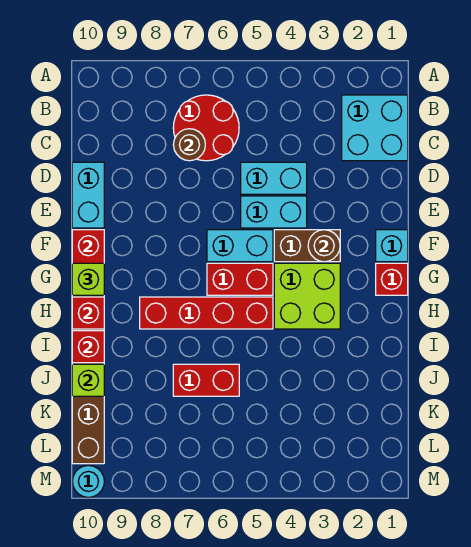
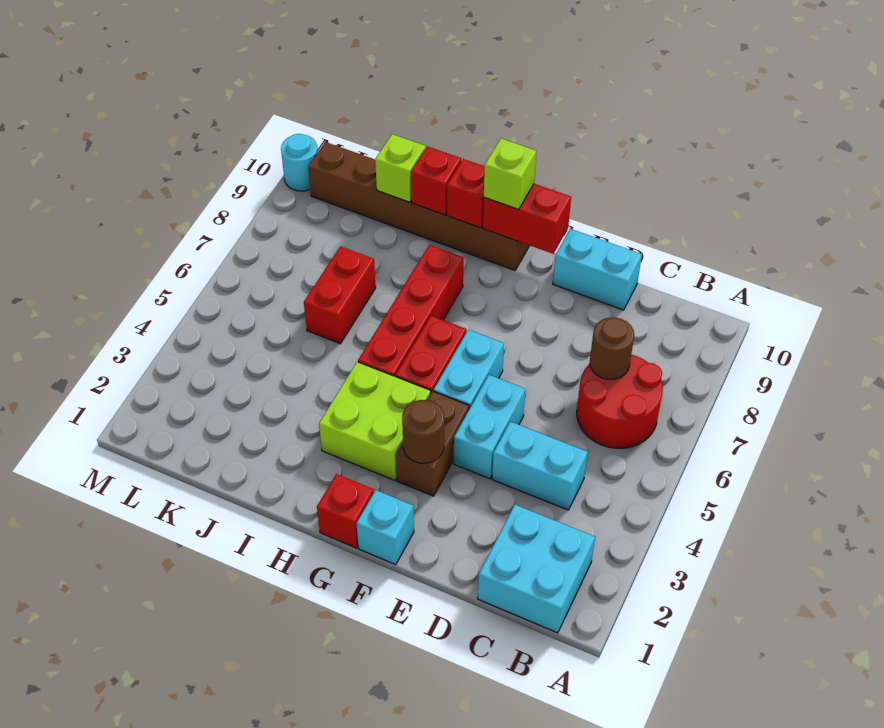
cyan 1x2 brick [241,162,307,194] -> cyan 1x2 brick turned to [492,421,588,510]

